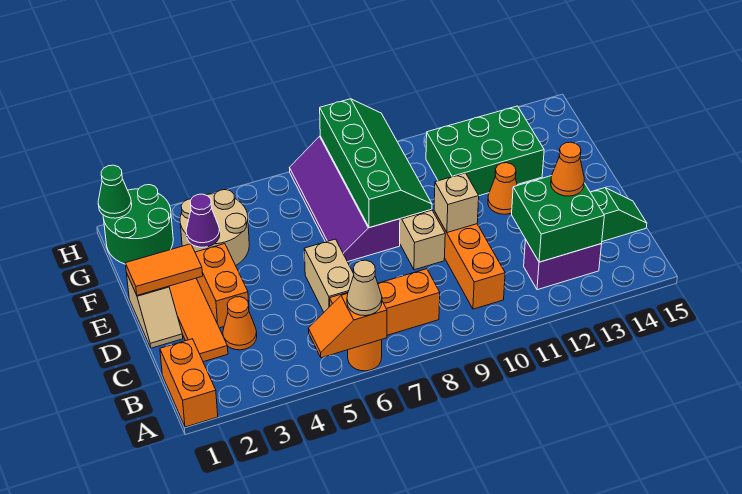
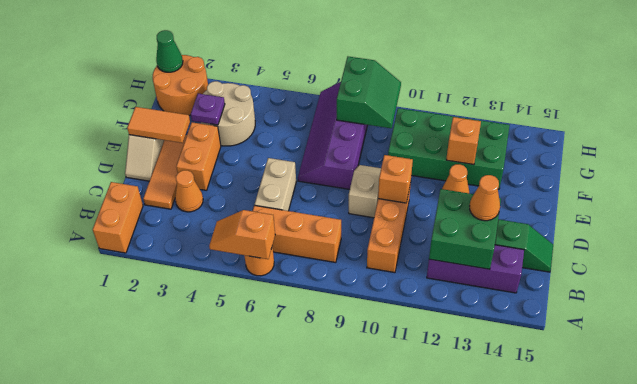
tan 1x1 cone [347,260,382,316] -> none
purple 1x2 brick [524,240,602,290] -> purple 1x3 brick [427,245,524,293]
tan 1x1 brick [434,173,479,233] -> orange 1x1 brick [378,155,413,203]
green 2x4 slope [320,99,432,228] -> green 2x2 slope [337,57,401,128]
purple 1x1 cone [186,194,220,247] -> purple 1x1 plate [191,94,225,125]
green 2x3 brick [426,106,544,196] -> green 2x4 brick [388,108,510,189]
none -> orange 1x1 brick [446,117,481,165]
green 2x2 round brick [103,185,173,264] -> orange 2x2 round brick [153,55,208,115]

